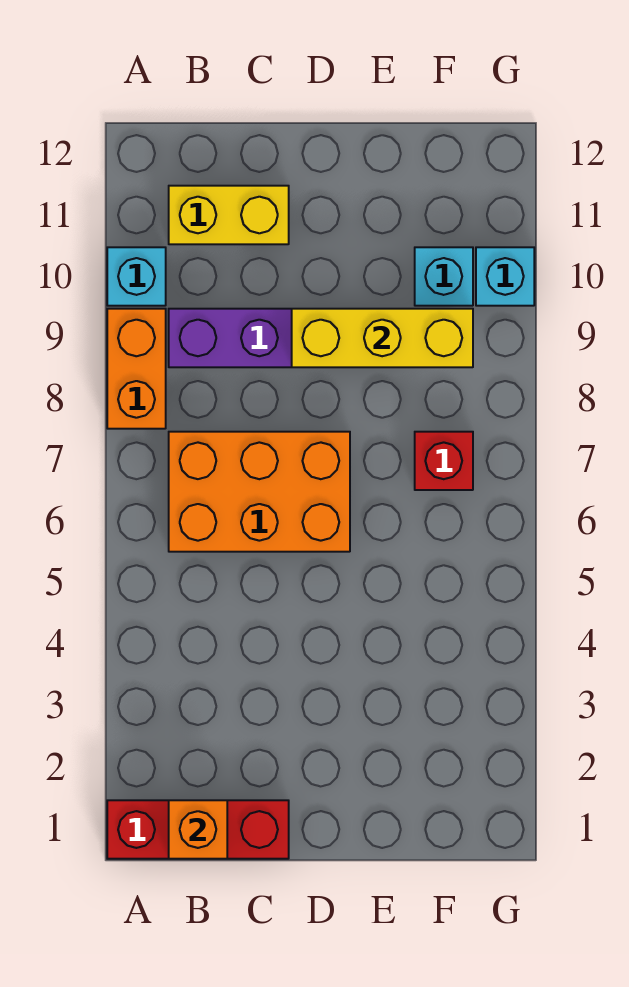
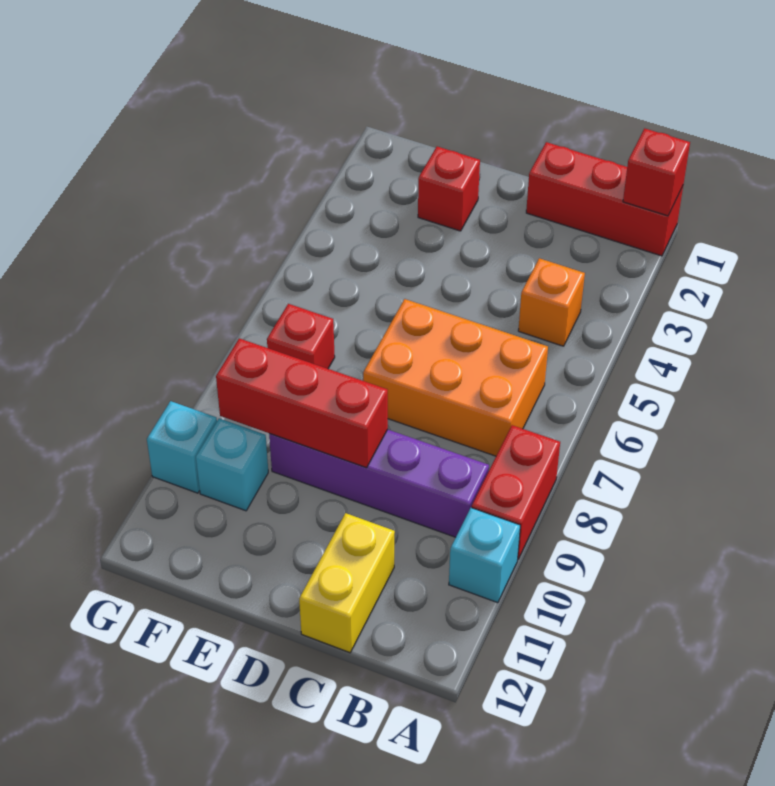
none -> red 1x1 brick [623,128,690,216]
orange 1x2 brick [107,309,166,429] -> red 1x2 brick [472,425,560,559]
orange 1x1 brick [169,800,227,859] -> orange 1x1 brick moved to [518,258,585,346]
yellow 1x2 brick [169,186,289,244] -> yellow 1x2 brick turned to [299,513,395,653]
yellow 1x3 brick [292,309,473,367] -> red 1x3 brick [216,338,388,468]
none -> red 1x1 brick [418,147,480,231]

